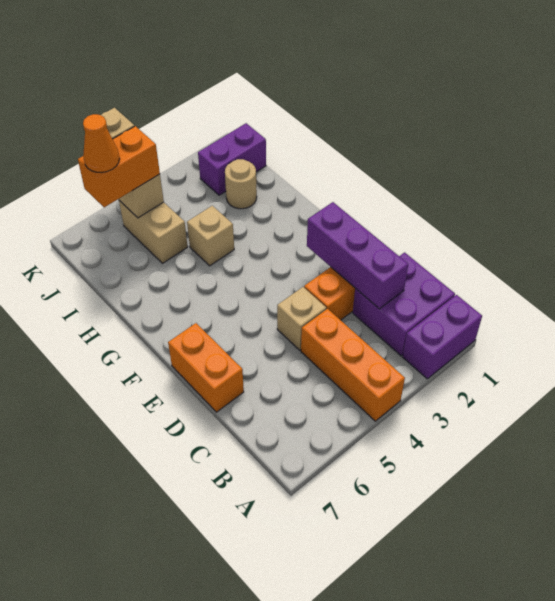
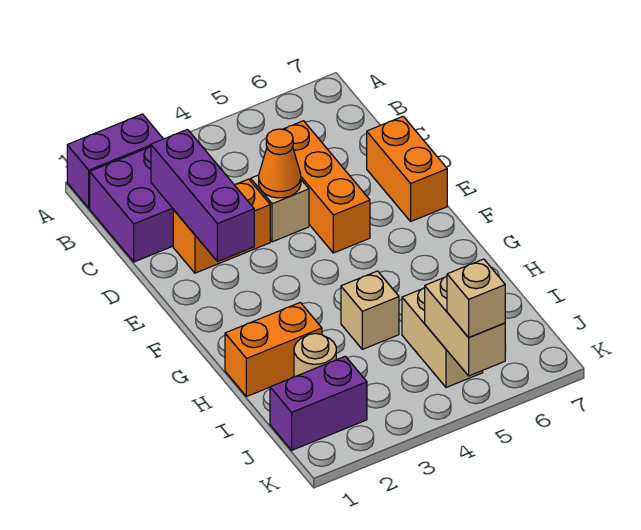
orange 1x3 brick [301,309,405,421] -> orange 1x3 brick moved to [283,121,370,253]
orange 1x2 brick [78,126,160,207] -> orange 1x2 brick moved to [225,303,322,397]
orange 1x1 cone [83,114,120,173] -> orange 1x1 cone moved to [259,129,301,198]

